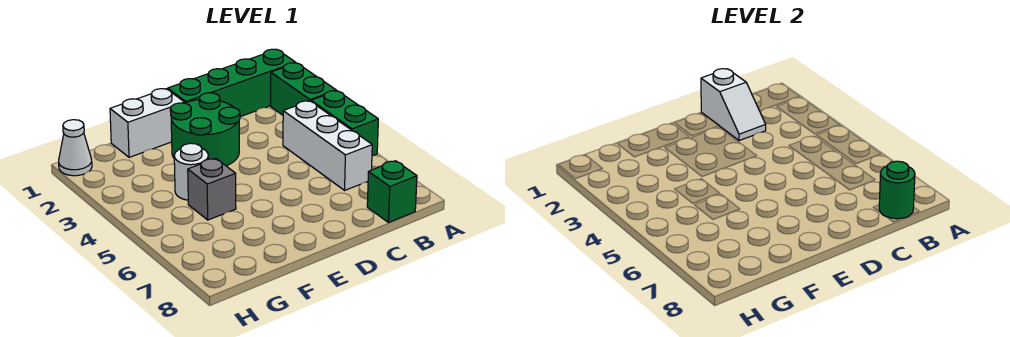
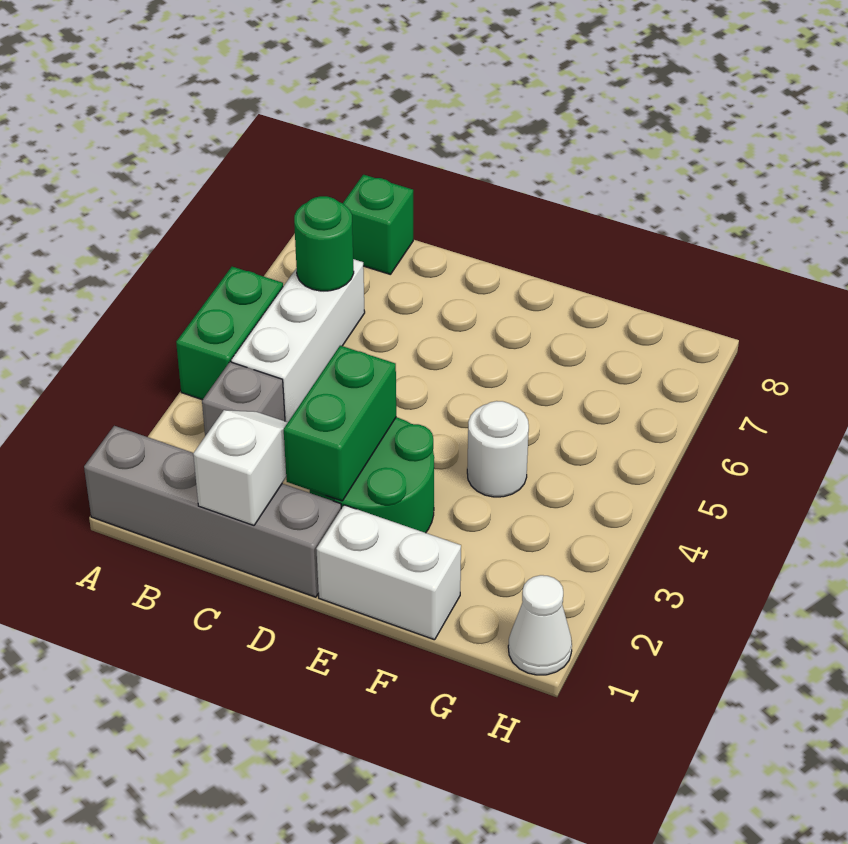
green 1x4 brick [168,49,296,117] -> grey 1x4 brick [84,426,341,597]
green 1x2 brick [271,63,336,115] -> green 1x2 brick moved to [284,346,396,501]
green 1x1 round brick [879,161,915,219] -> green 1x1 round brick moved to [294,196,354,291]
grey 1x1 brick [188,159,236,220] -> grey 1x1 brick moved to [202,362,285,436]

